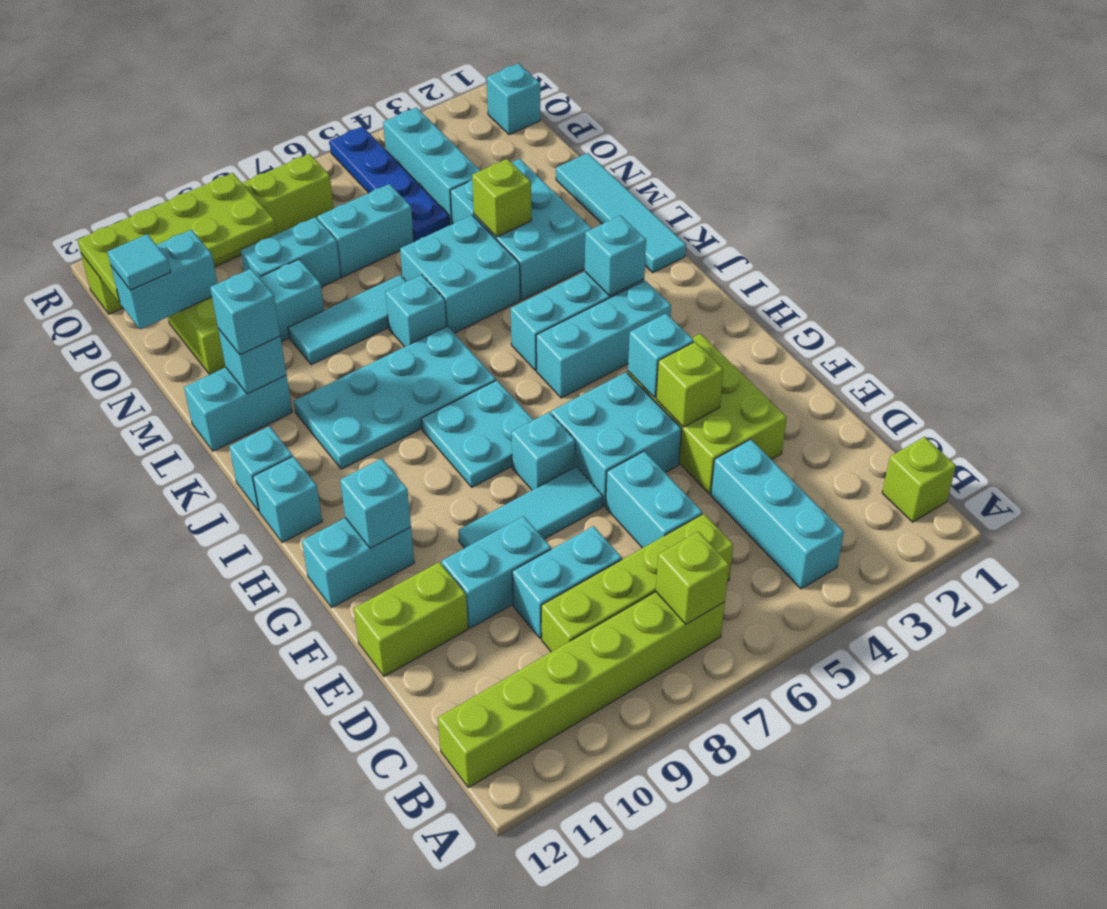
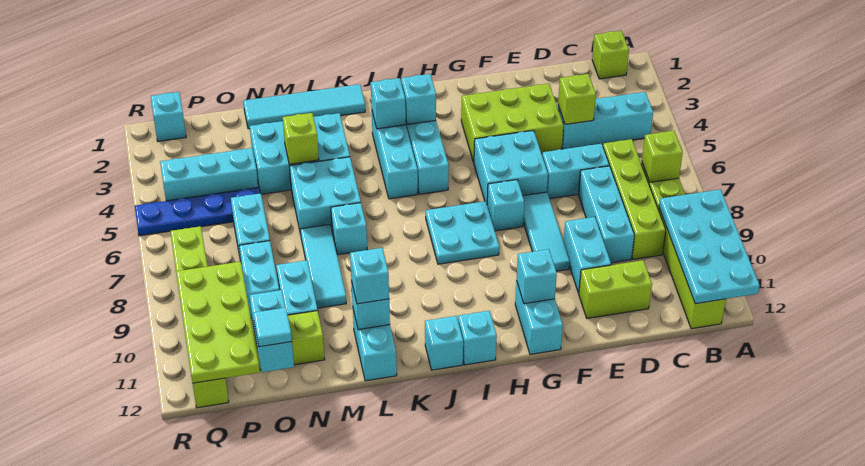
cyan 1x2 brick [512,526,622,638] -> cyan 1x3 brick [578,166,634,263]
lime 1x2 brick [354,562,468,676] -> lime 1x2 brick turned to [579,260,652,318]
lime 1x1 brick [656,342,723,427] -> lime 1x1 brick moved to [558,74,596,124]
cyan 1x1 brick [628,314,694,398] -> cyan 1x1 brick moved to [401,74,436,124]
cyan 2x4 plate [294,326,496,469] -> cyan 2x4 plate moved to [659,189,760,304]

